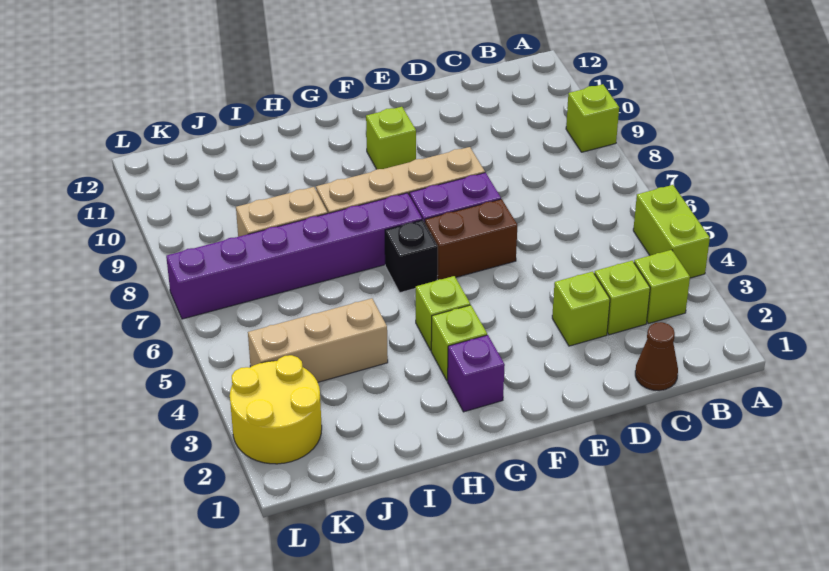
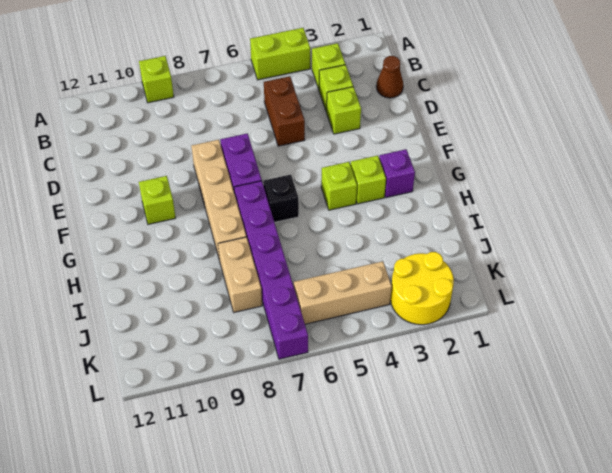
brown 1x2 brick [425,199,517,280] -> brown 1x2 brick moved to [264,76,305,146]
tan 1x3 brick [248,298,388,382] -> tan 1x3 brick turned to [294,261,392,324]

